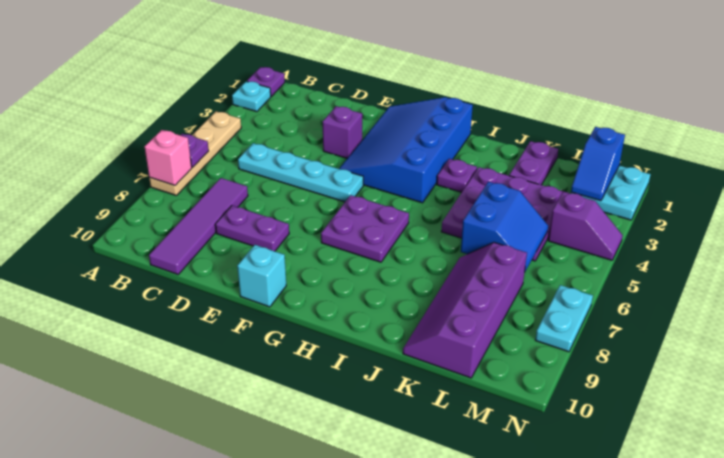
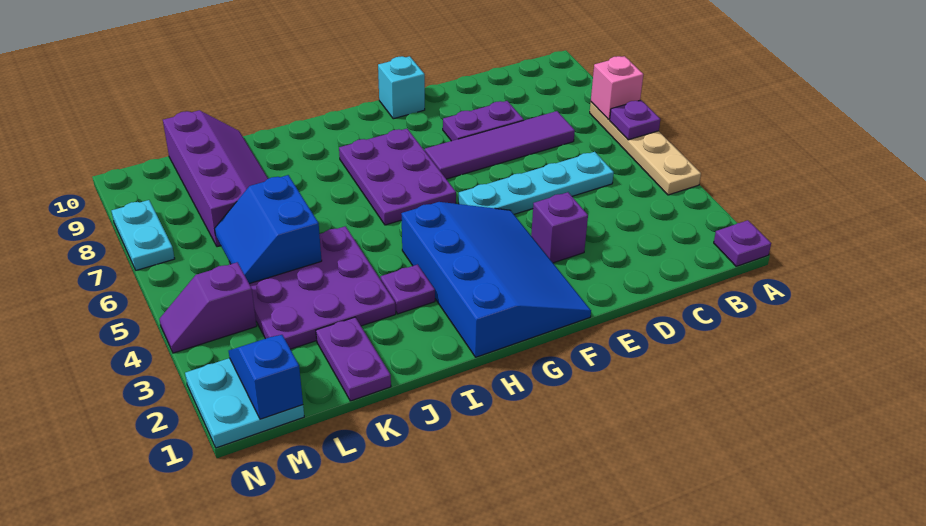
cyan 1x1 plate [232,81,271,112] -> none
purple 1x4 tile [149,178,248,274] -> purple 1x4 tile turned to [425,111,575,179]
purple 2x2 plate [321,195,409,262] -> purple 2x3 plate [339,129,456,225]

